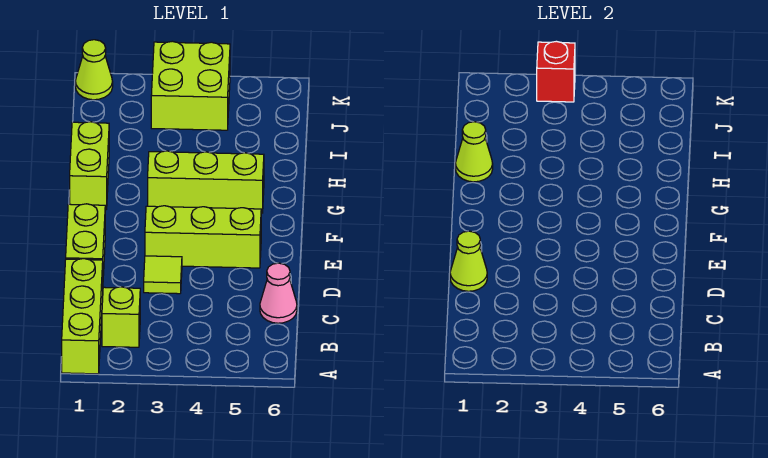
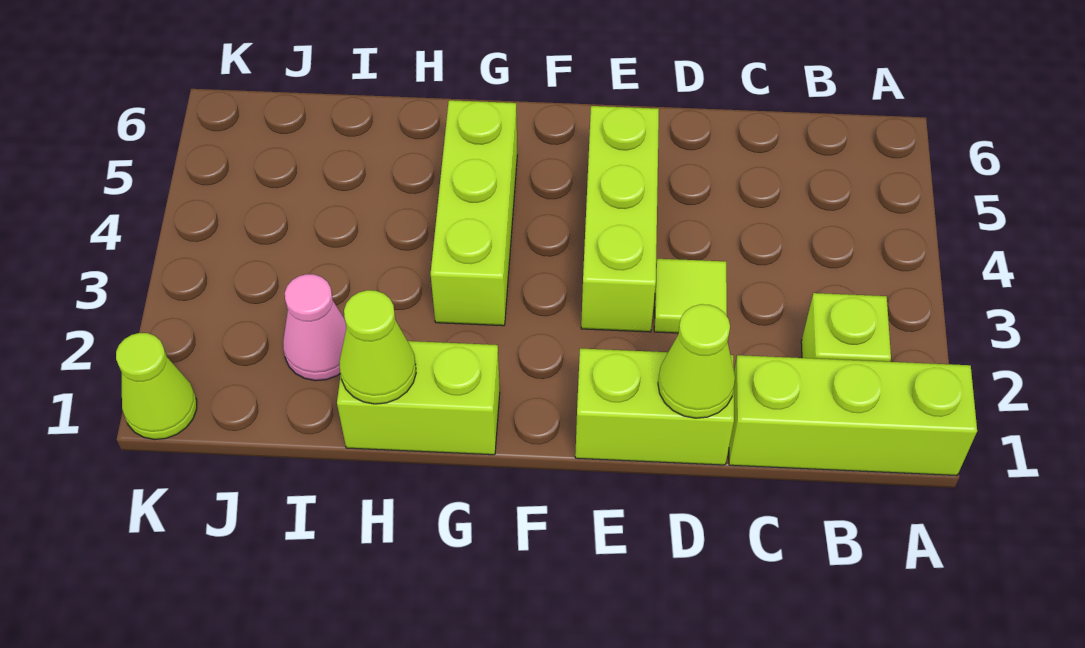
pink 1x1 cone [260,263,297,323] -> pink 1x1 cone moved to [283,274,346,381]
lime 2x2 brick [151,41,230,130] -> none
red 1x1 brick [537,41,575,102] -> none

